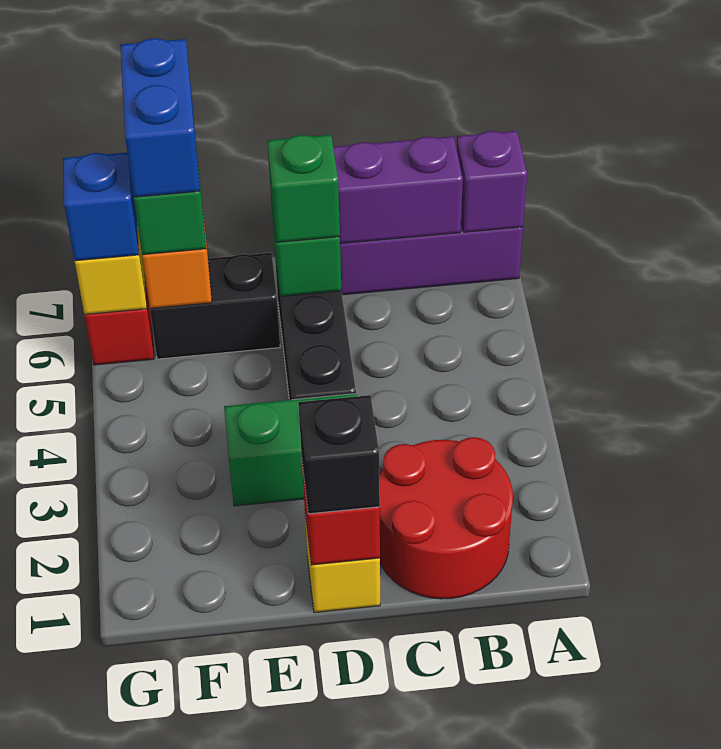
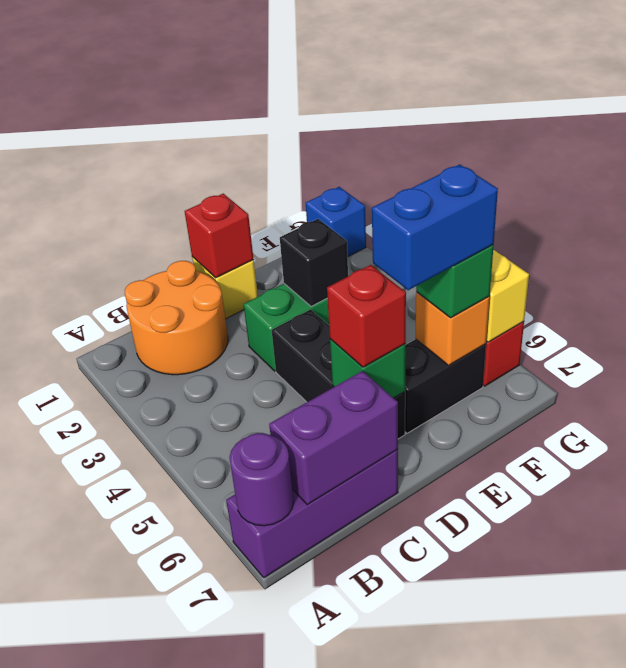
purple 1x1 brick [456,131,527,232] -> purple 1x1 round brick [229,433,294,526]
red 2x2 round brick [379,437,513,599] -> orange 2x2 round brick [125,261,228,375]
black 1x1 brick [298,395,380,514] -> black 1x1 brick moved to [280,219,348,306]
green 1x1 brick [267,135,340,242] -> red 1x1 brick [327,265,406,367]
blue 1x2 brick [120,38,200,197] -> blue 1x2 brick turned to [372,164,498,290]
blue 1x1 brick [63,152,139,261] -> blue 1x1 brick moved to [306,187,366,257]

